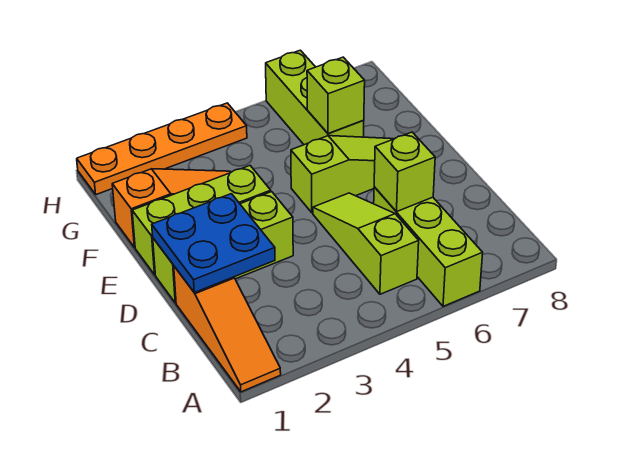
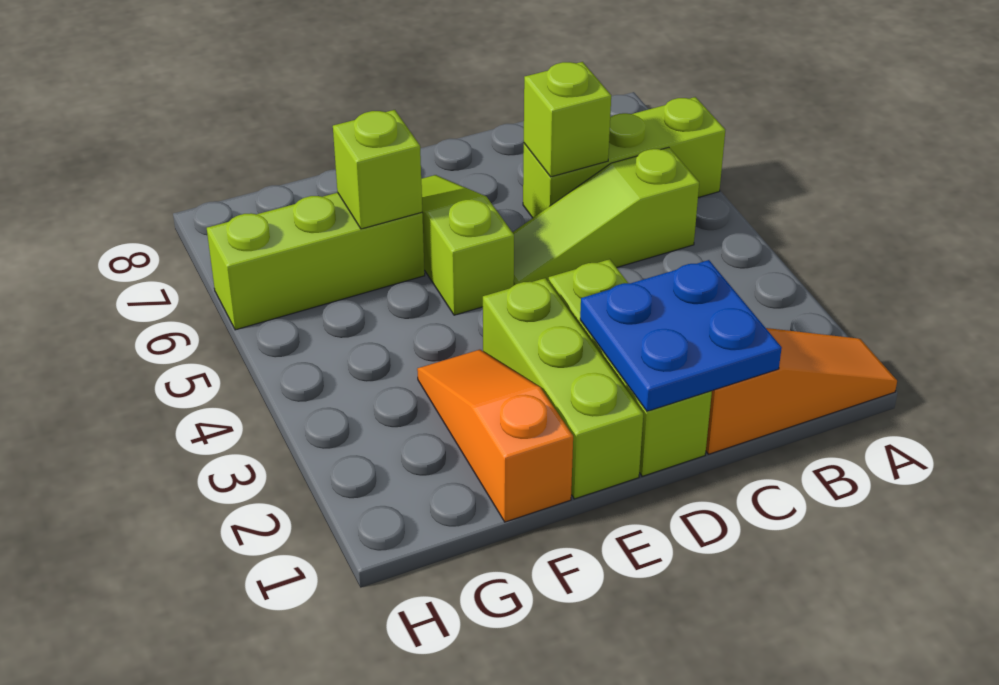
orange 1x4 plate [77,103,247,195] -> none

